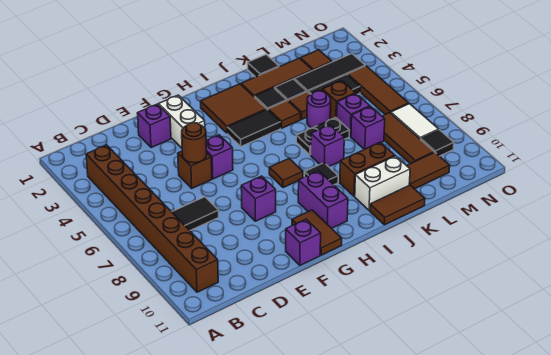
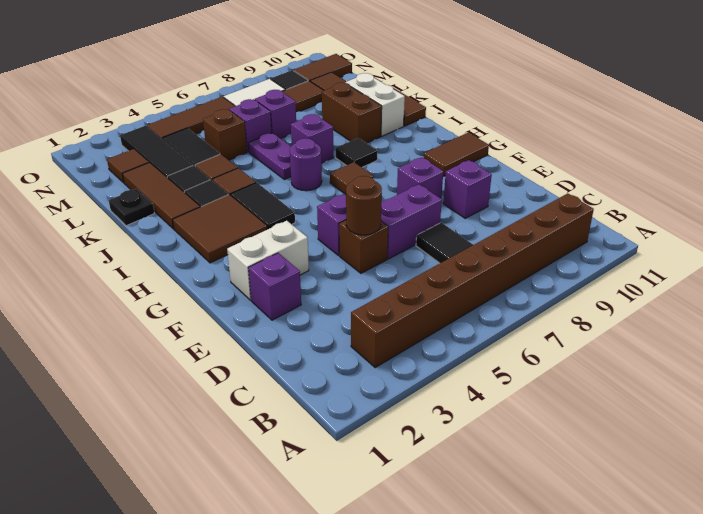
purple 1x1 brick [286,219,321,265] -> purple 1x1 brick moved to [443,160,492,218]
purple 1x2 brick [298,171,348,228] -> purple 1x2 brick moved to [381,184,442,259]
black 1x2 plate [296,118,349,155] -> purple 1x2 plate [248,133,291,179]
black 1x1 tile [247,55,279,77] -> black 1x1 plate [109,189,154,226]
purple 1x1 round brick [307,91,331,128] -> purple 1x1 round brick moved to [290,138,322,191]
none -> brown 1x2 tile [294,54,352,81]

